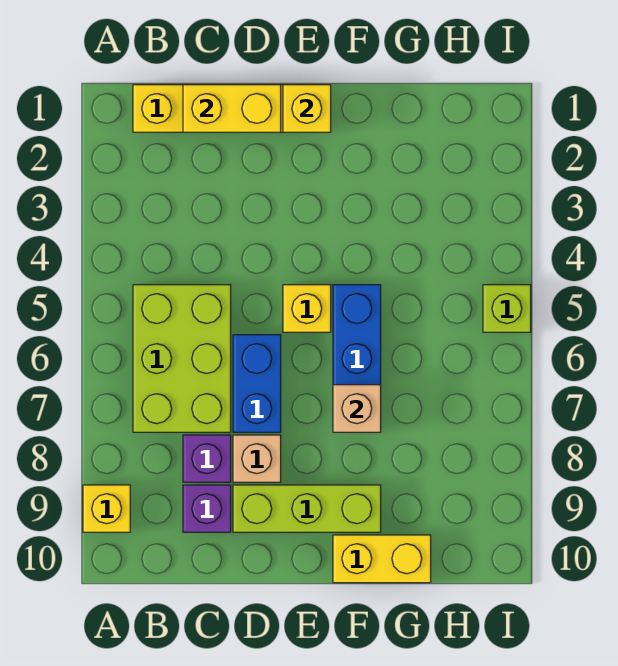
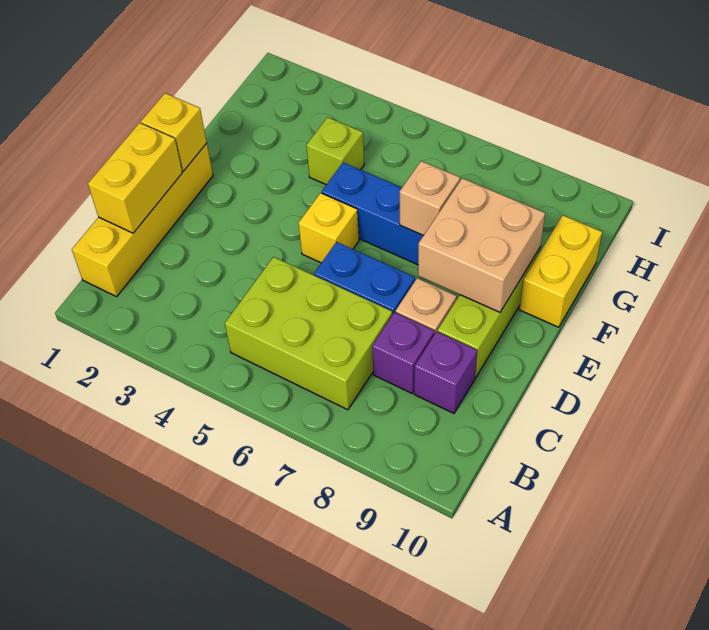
yellow 1x1 brick [83,485,130,532] -> none
none -> tan 2x2 brick [418,178,545,312]
lime 1x1 brick [483,285,531,332] -> lime 1x1 brick moved to [306,117,364,185]

